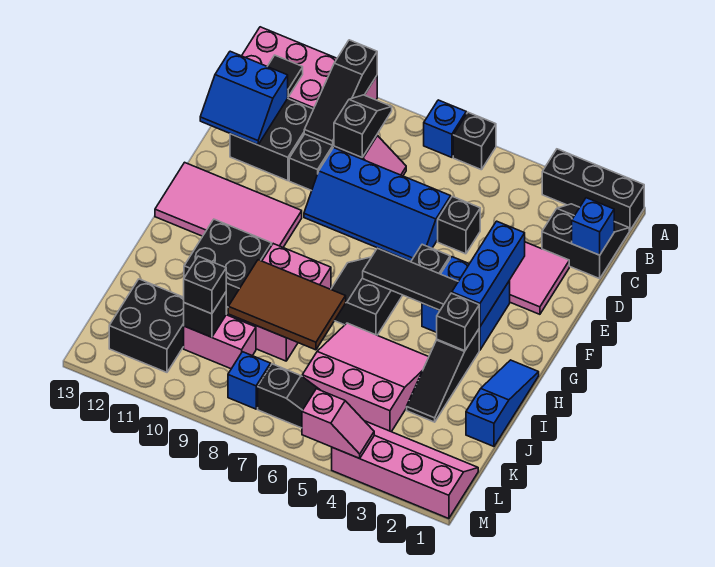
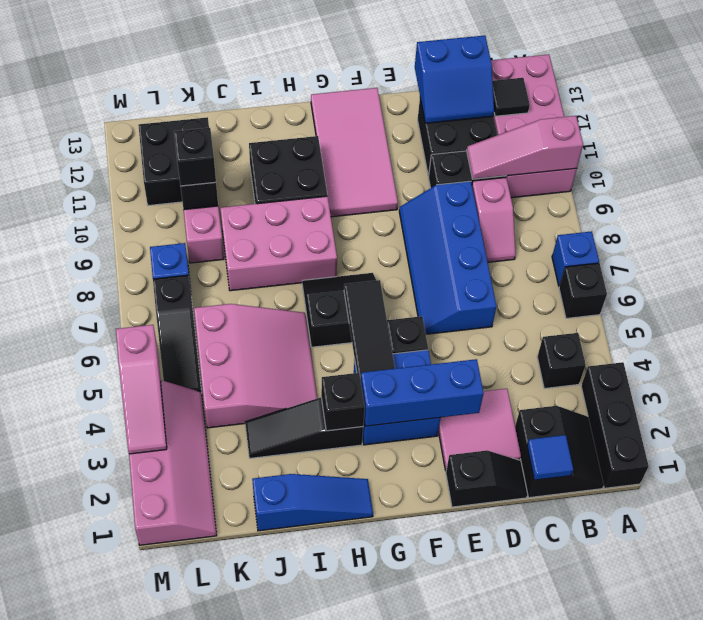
black 1x3 slope [304,40,377,145] -> pink 1x3 slope [467,116,583,179]
black 1x2 slope [334,95,392,157] -> black 1x2 slope moved to [446,450,528,507]
blue 1x1 brick [572,198,614,255] -> blue 1x1 tile [527,435,573,480]
blue 2x2 slope [200,51,288,145] -> blue 2x2 slope turned to [415,35,494,123]
black 1x1 brick [438,196,480,254] -> black 1x1 brick moved to [537,333,586,389]
brown 2x3 tile [228,260,346,350] -> none
pink 1x2 slope [302,389,374,458] -> pink 1x3 slope [116,325,167,454]

